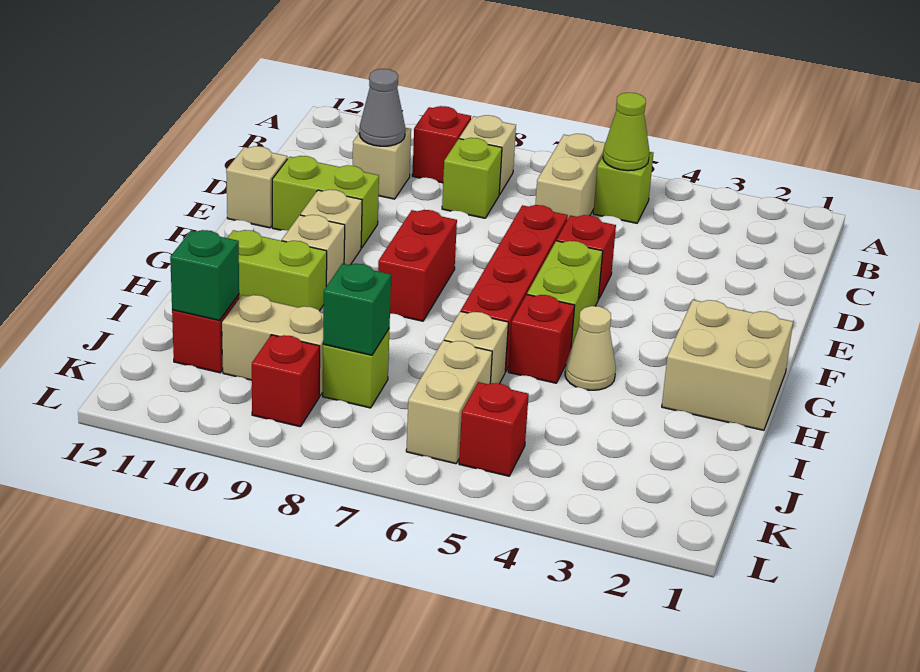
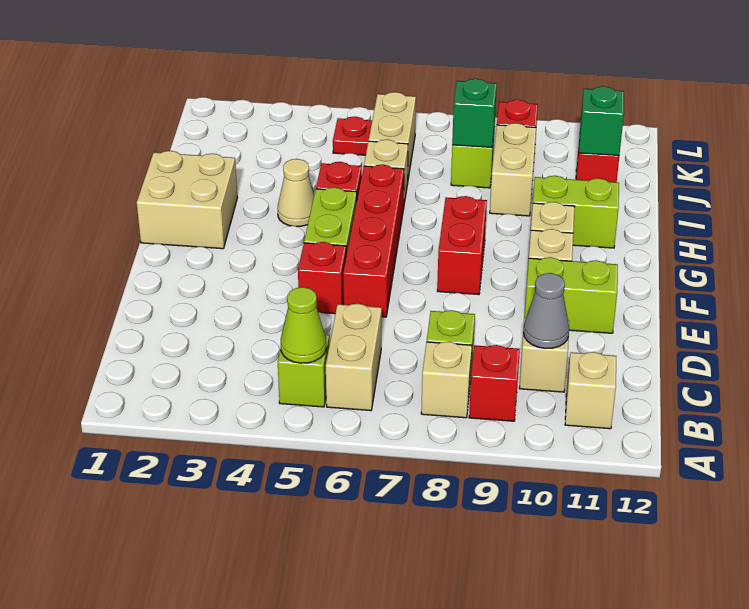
tan 1x1 brick [226,146,287,228] -> tan 1x1 brick moved to [565,352,616,429]
tan 1x2 brick [222,295,323,396] -> tan 1x2 brick turned to [490,123,536,216]
red 1x1 brick [459,382,529,476] -> red 1x1 plate [333,117,372,155]

